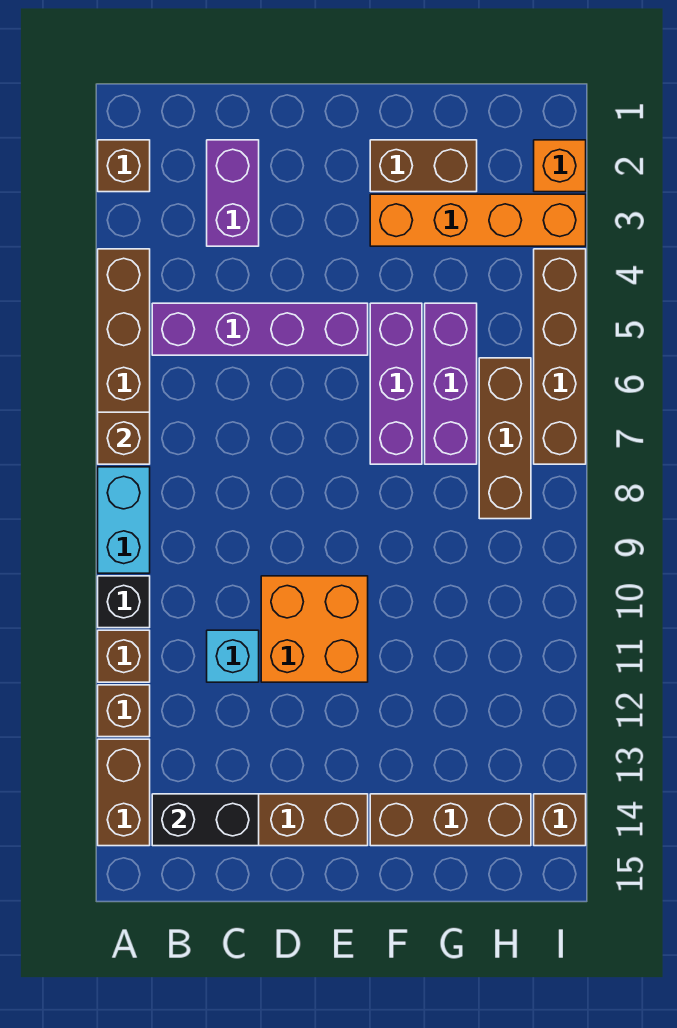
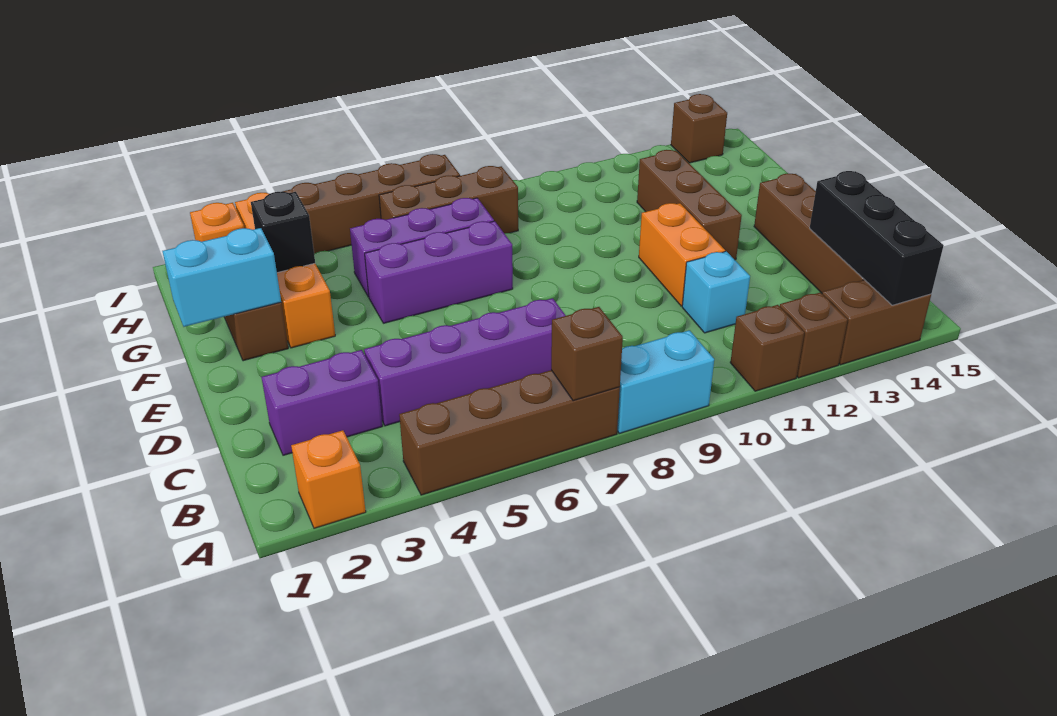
brown 1x1 brick [98,140,150,192] -> orange 1x1 brick [291,430,366,528]
black 1x1 brick [98,576,150,628] -> black 1x1 brick moved to [251,192,315,273]
purple 1x4 brick [152,303,368,355] -> purple 1x4 brick turned to [364,298,566,426]
black 1x2 brick [152,794,259,846] -> black 1x3 brick [810,171,944,305]
orange 2x2 brick [261,576,368,682] -> orange 1x2 brick [639,203,725,306]
none -> cyan 1x2 brick [162,228,281,327]
brown 1x3 brick [370,794,531,846] -> brown 1x3 brick moved to [637,150,742,260]

